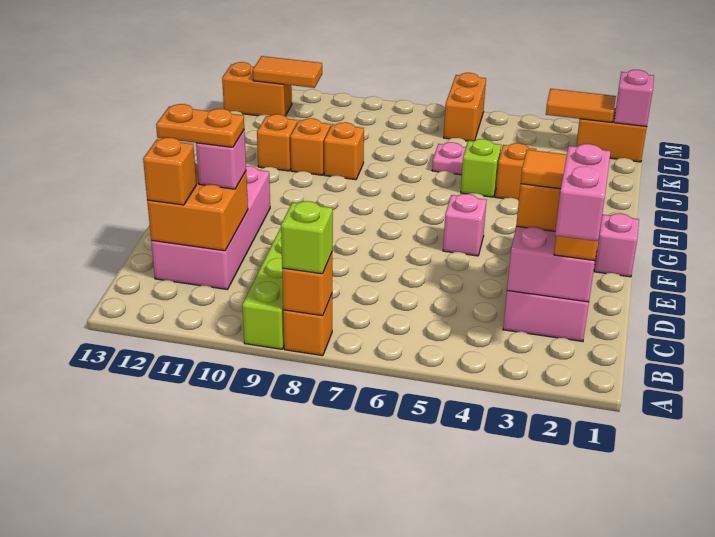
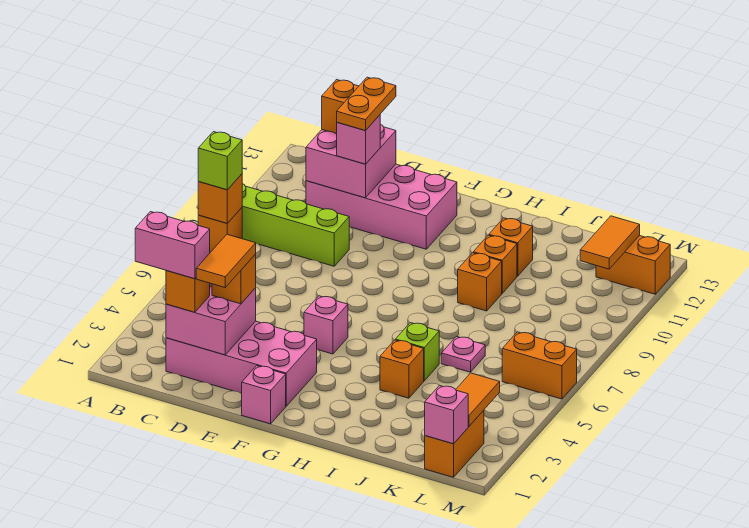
orange 2x2 brick [147,163,248,251] -> pink 2x2 brick [306,124,396,198]
orange 1x2 brick [222,62,292,116] -> orange 1x2 brick turned to [596,236,670,294]

